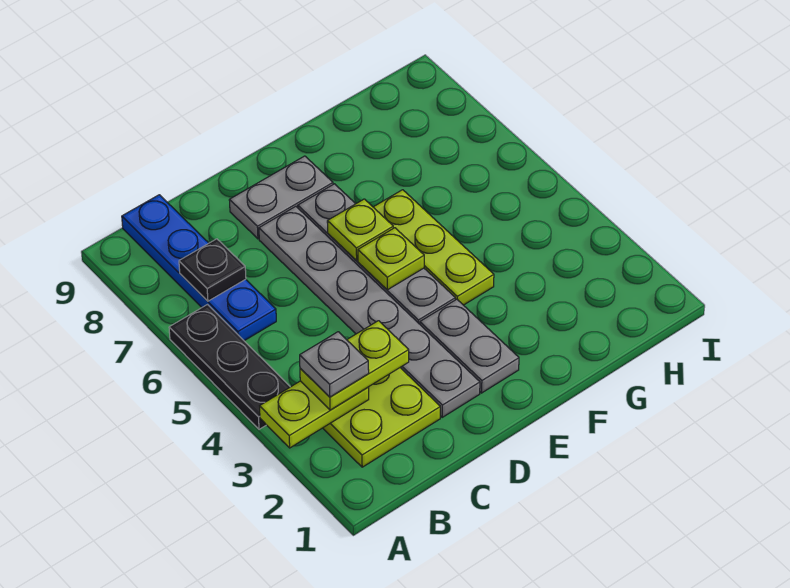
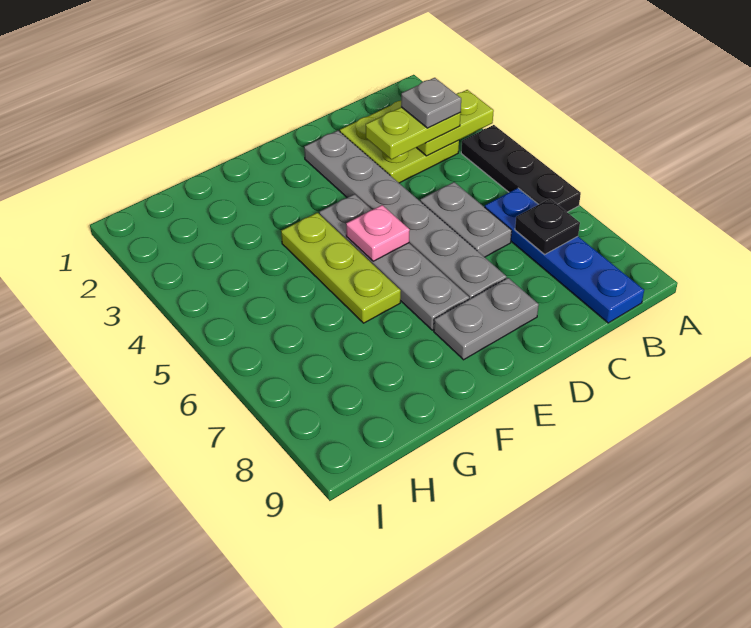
grey 1x2 plate [420,299,519,393] -> grey 1x2 plate moved to [420,182,512,257]
lime 1x1 plate [358,228,424,290] -> pink 1x1 plate [346,205,410,261]
lime 1x1 plate [327,199,393,261] -> none

